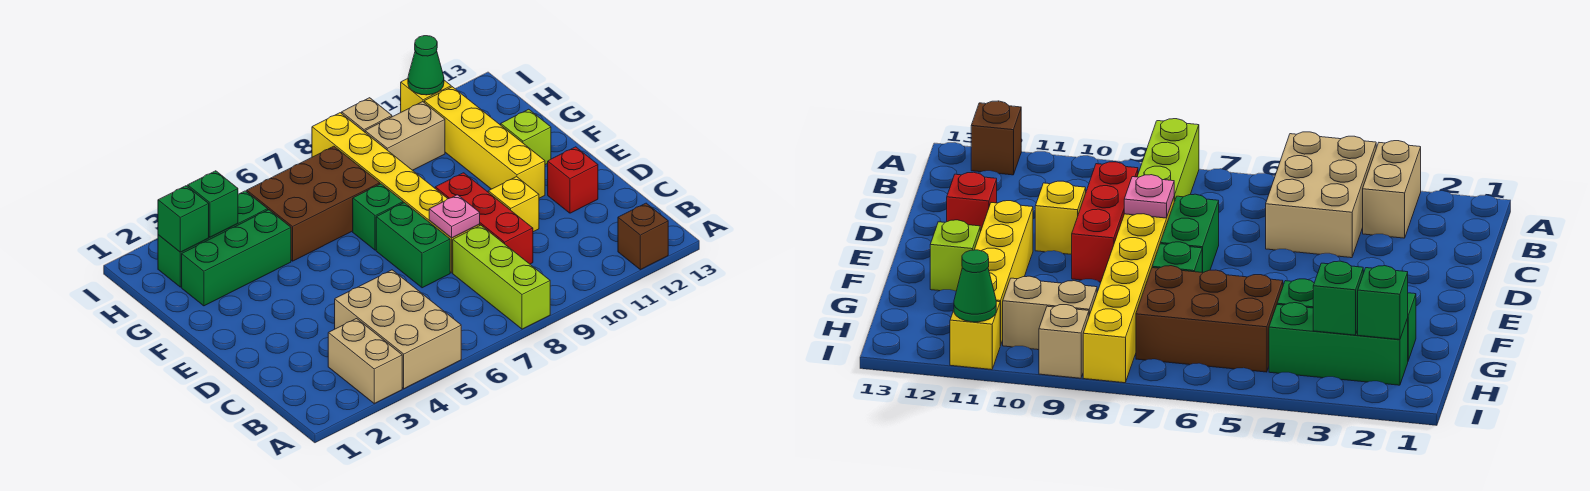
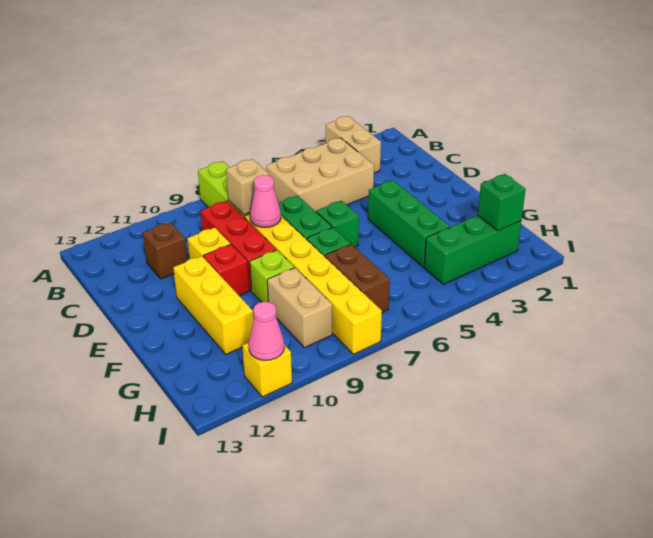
tan 2x3 brick [335,270,461,389] -> tan 2x3 brick turned to [266,138,374,212]
brown 1x1 brick [618,203,668,270] -> brown 1x1 brick moved to [143,222,187,279]
pink 1x1 plate [429,195,480,238] -> pink 1x1 cone [250,175,281,228]
red 1x1 brick [548,147,598,213] -> red 1x1 brick moved to [203,244,249,296]
yellow 1x4 brick [424,87,545,198] -> yellow 1x3 brick [173,256,254,354]
lime 1x1 brick [501,109,551,165] -> lime 1x1 brick moved to [250,250,294,302]
green 1x3 brick [182,210,291,306] -> green 1x3 brick turned to [368,180,450,267]
brown 2x3 brick [247,146,380,261] -> brown 1x2 brick [325,244,390,312]
green 1x1 brick [188,171,238,237] -> green 1x1 brick moved to [316,201,359,247]
tan 1x2 brick [365,102,445,170] -> tan 1x2 brick turned to [267,268,332,348]
tan 1x1 brick [342,98,392,132] -> tan 1x1 brick moved to [226,159,269,215]
green 1x1 cone [408,36,444,95] -> pink 1x1 cone [249,302,284,360]

